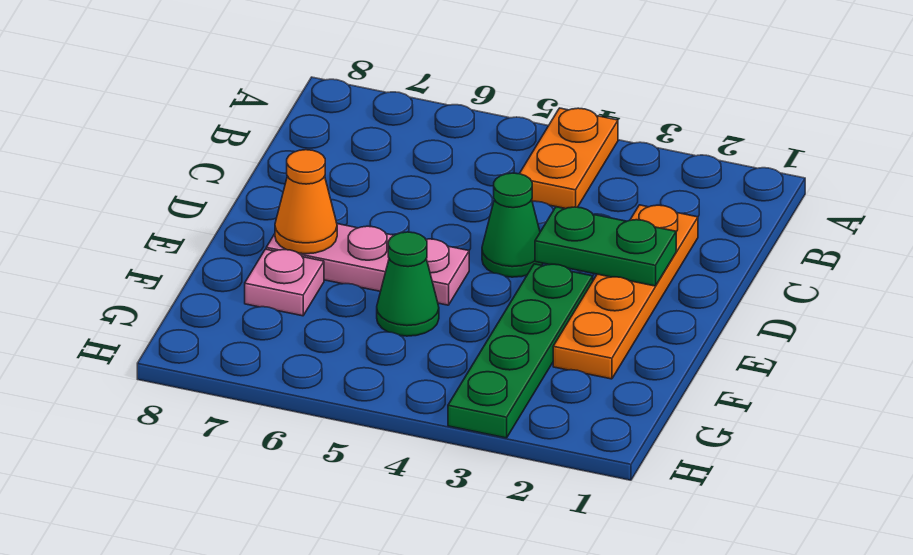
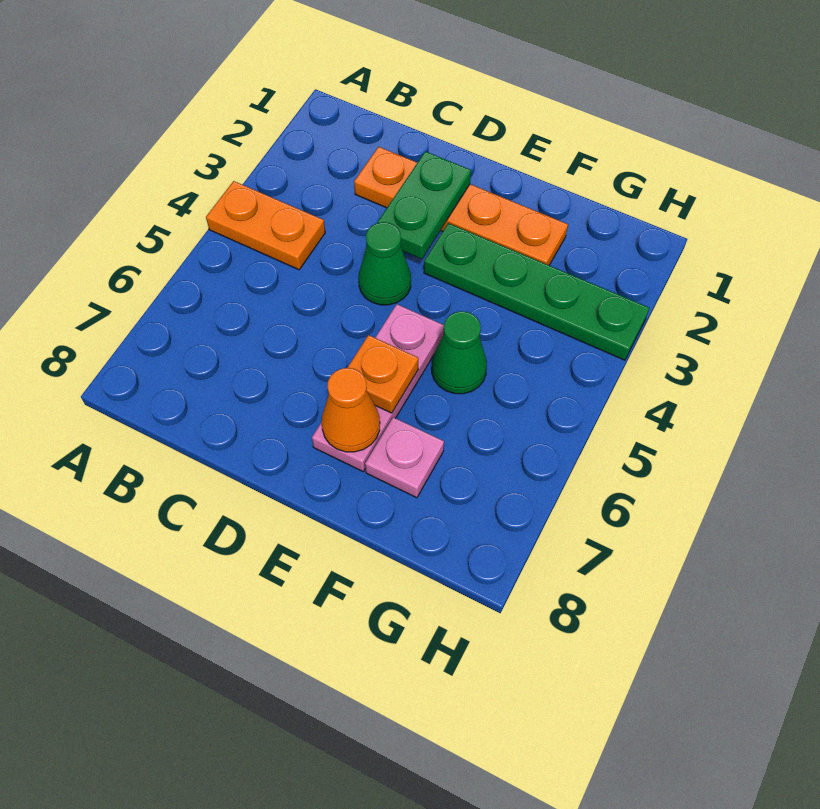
none -> orange 1x1 plate [347,335,418,413]

